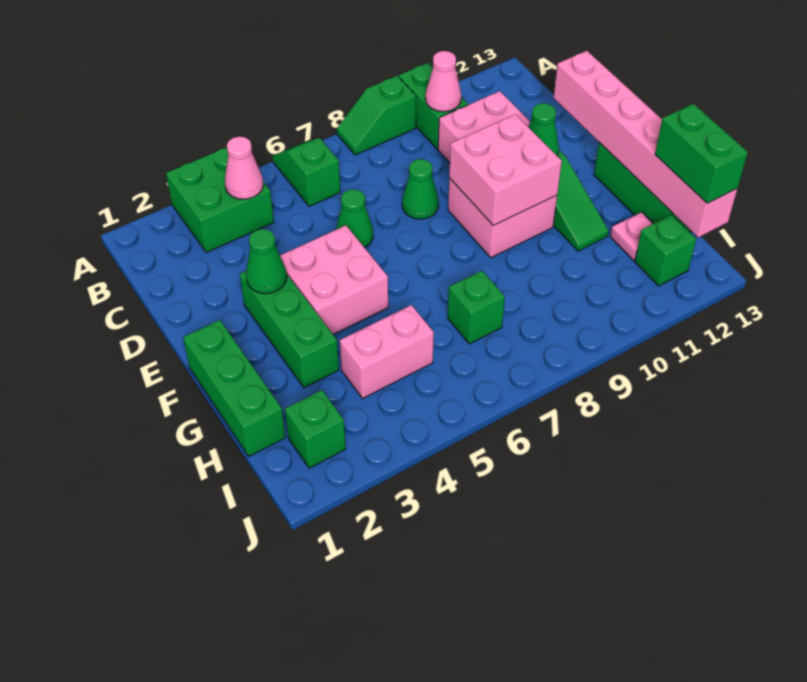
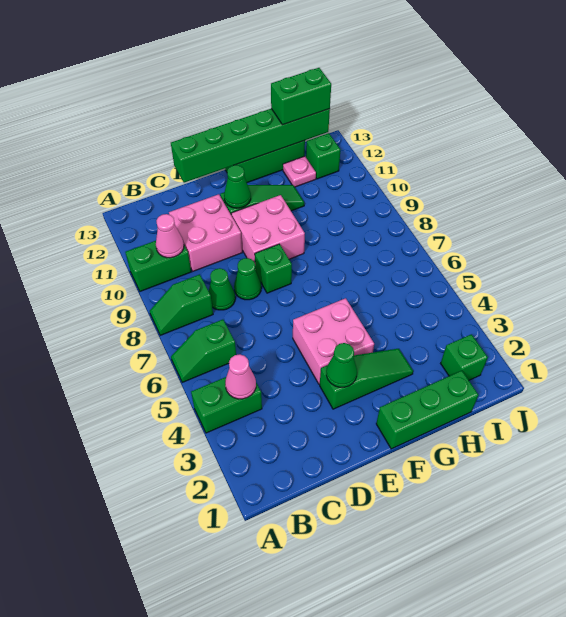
green 2x2 brick [166,147,274,252] -> green 1x2 brick [191,377,262,433]
green 1x2 slope [337,76,416,155] -> green 1x2 slope turned to [150,274,213,335]
green 1x1 cone [336,189,373,248] -> green 1x1 cone moved to [209,268,235,310]
pink 1x6 brick [554,51,737,237] -> green 1x6 brick [171,109,330,183]
green 1x3 brick [240,271,339,388] -> green 1x3 slope [320,349,413,409]
pink 2x2 brick [449,114,562,225] -> none
pink 1x2 brick [340,305,434,399] -> none
green 1x1 brick [448,271,505,344] -> green 1x1 brick moved to [255,244,292,293]

